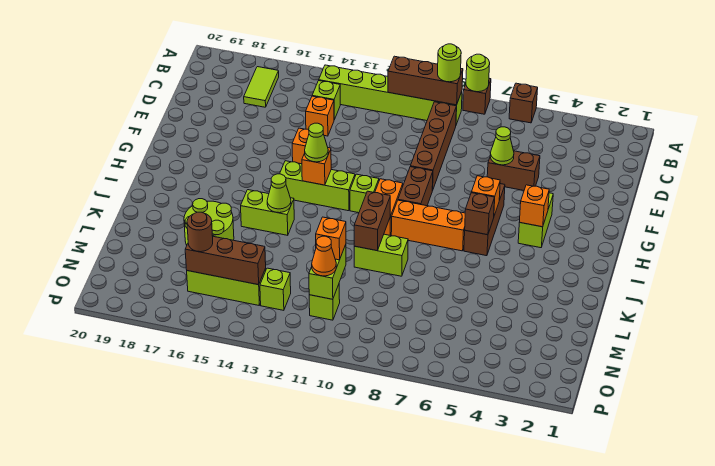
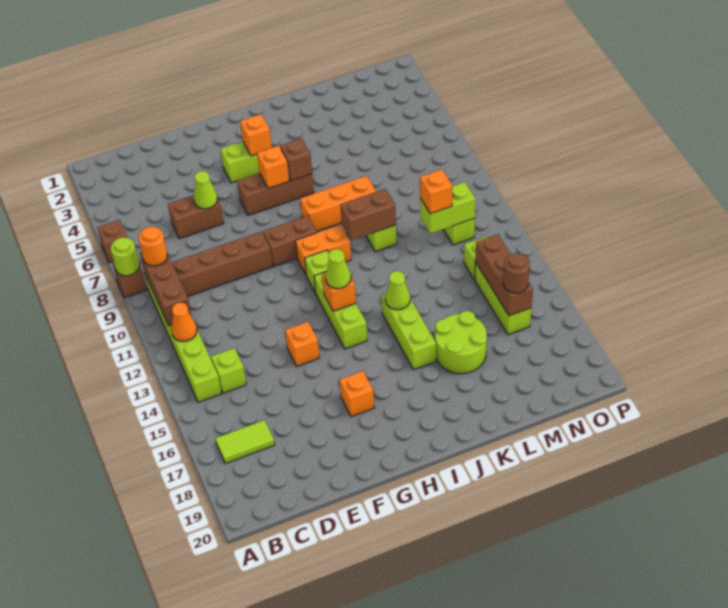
lime 1x1 round brick [438,44,461,82] -> orange 1x1 round brick [138,227,167,266]
orange 1x1 brick [306,96,334,136] -> orange 1x1 brick moved to [340,371,374,417]
brown 1x2 brick [487,151,540,190] -> brown 1x2 brick turned to [168,195,224,239]
orange 1x3 brick [391,200,465,251] -> orange 1x3 brick turned to [300,176,376,231]
lime 1x2 brick [241,190,294,235] -> lime 1x3 brick [382,294,436,370]
orange 1x1 cone [312,236,336,276] -> orange 1x1 cone moved to [171,303,197,341]

